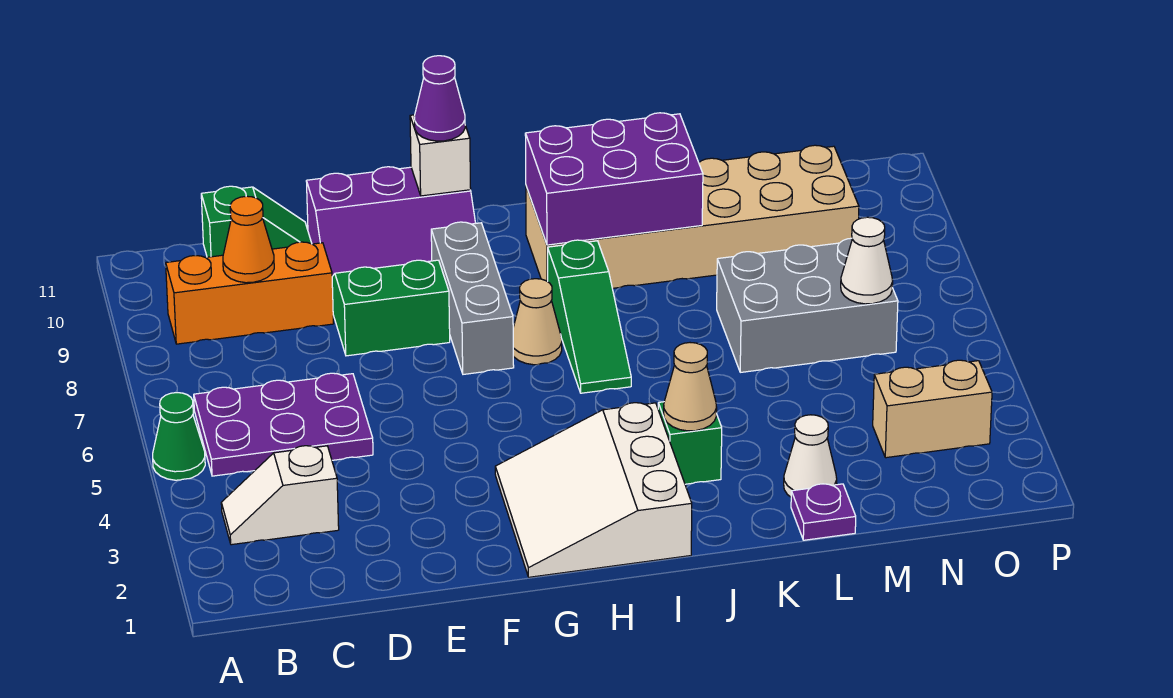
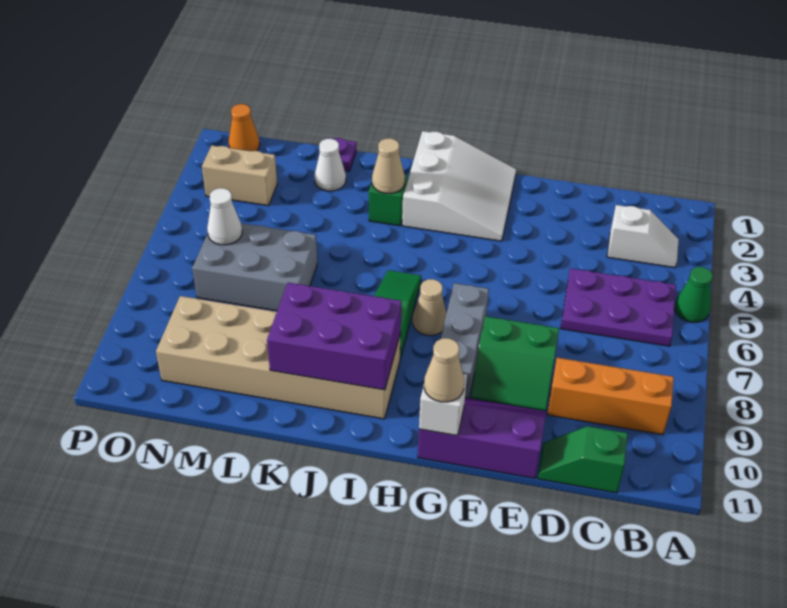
orange 1x1 cone [223,196,274,283] -> orange 1x1 cone moved to [229,104,260,151]
purple 1x1 cone [414,56,465,141] -> tan 1x1 cone [424,338,464,402]

